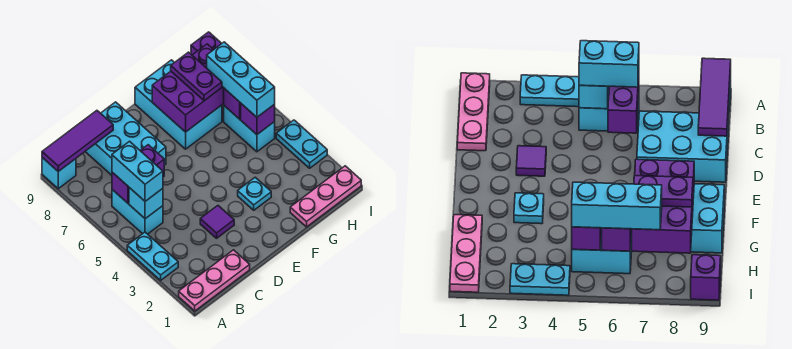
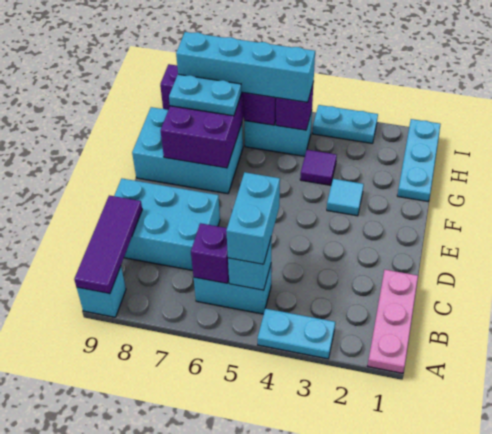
cyan 1x2 brick [112,141,163,201] -> cyan 1x2 brick turned to [226,172,280,264]
purple 1x2 brick [112,145,164,203] -> purple 1x1 brick [191,223,229,284]
purple 1x1 tile [200,206,234,238] -> purple 1x1 tile moved to [300,150,337,185]
cyan 1x1 plate [238,177,271,210] -> cyan 1x1 tile [327,179,364,216]
pink 1x3 plate [290,166,361,227] -> cyan 1x3 plate [397,119,441,201]
purple 1x2 plate [171,52,222,101] -> cyan 1x2 plate [169,74,242,116]
cyan 1x3 brick [207,42,275,117] -> cyan 1x4 brick [176,32,315,102]

